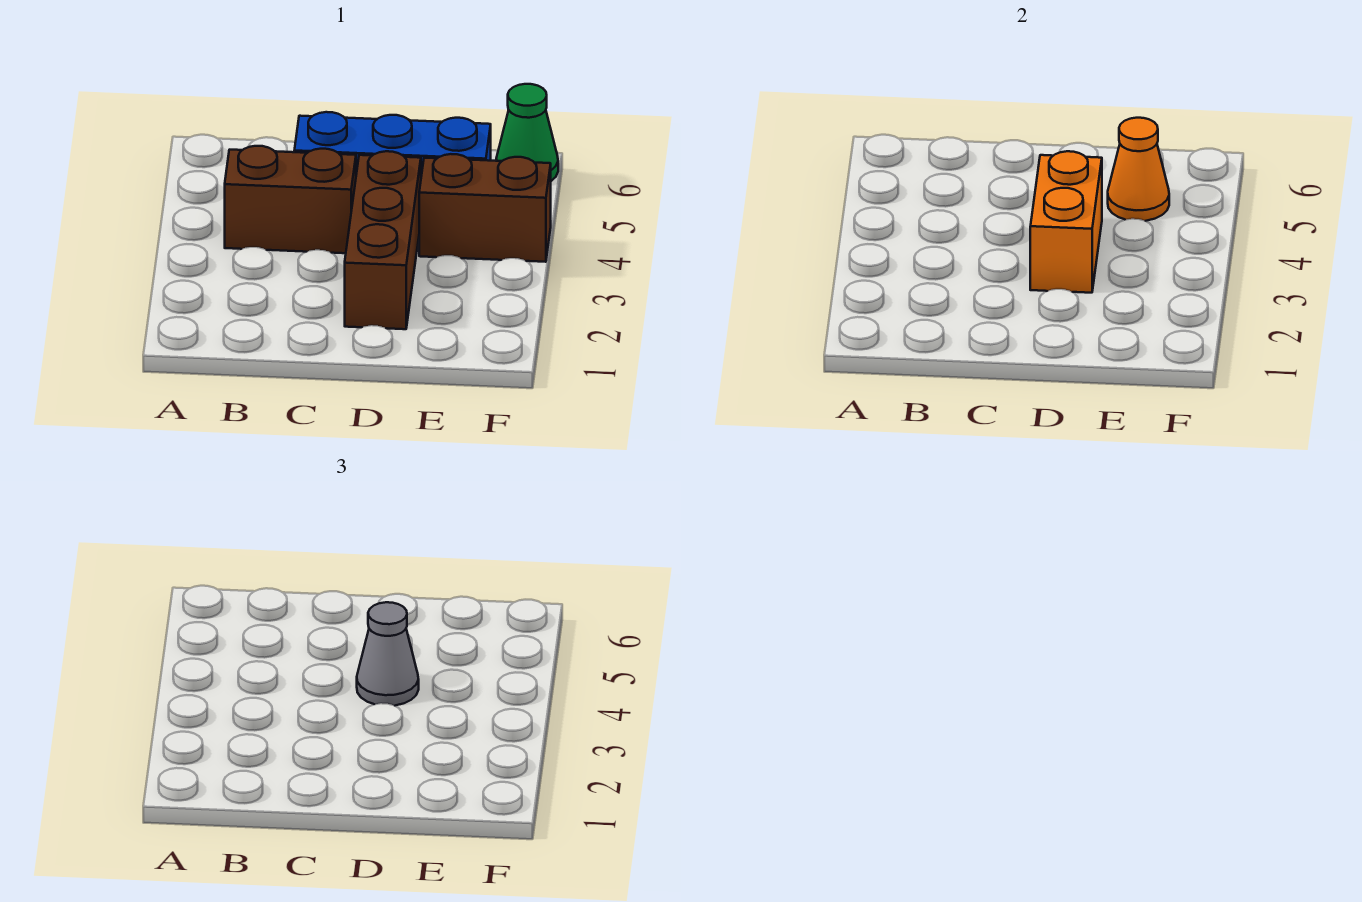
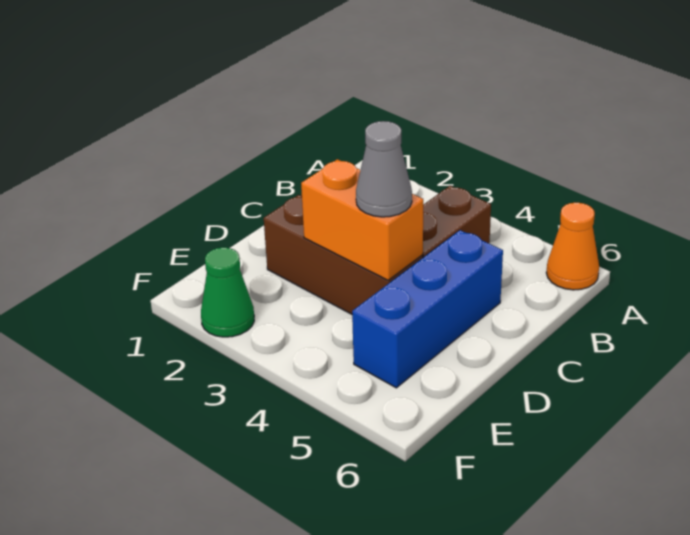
brown 1x2 brick [419,154,551,262] -> none
orange 1x1 cone [1108,118,1169,221] -> orange 1x1 cone moved to [546,203,599,290]
green 1x1 cone [496,84,558,181] -> green 1x1 cone moved to [201,247,254,337]

